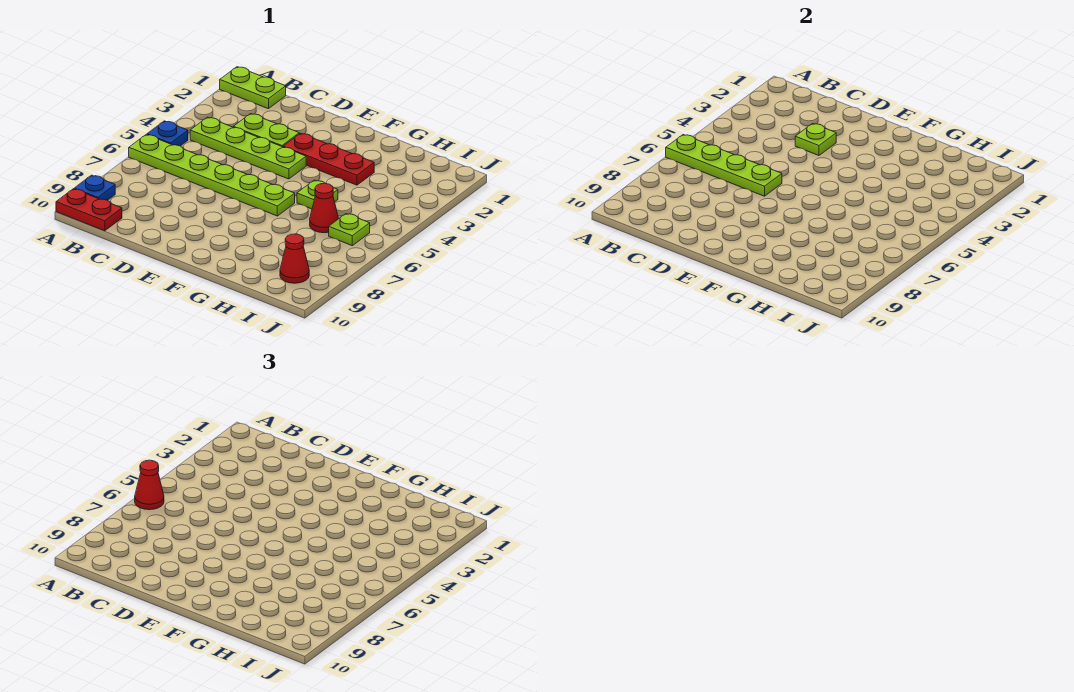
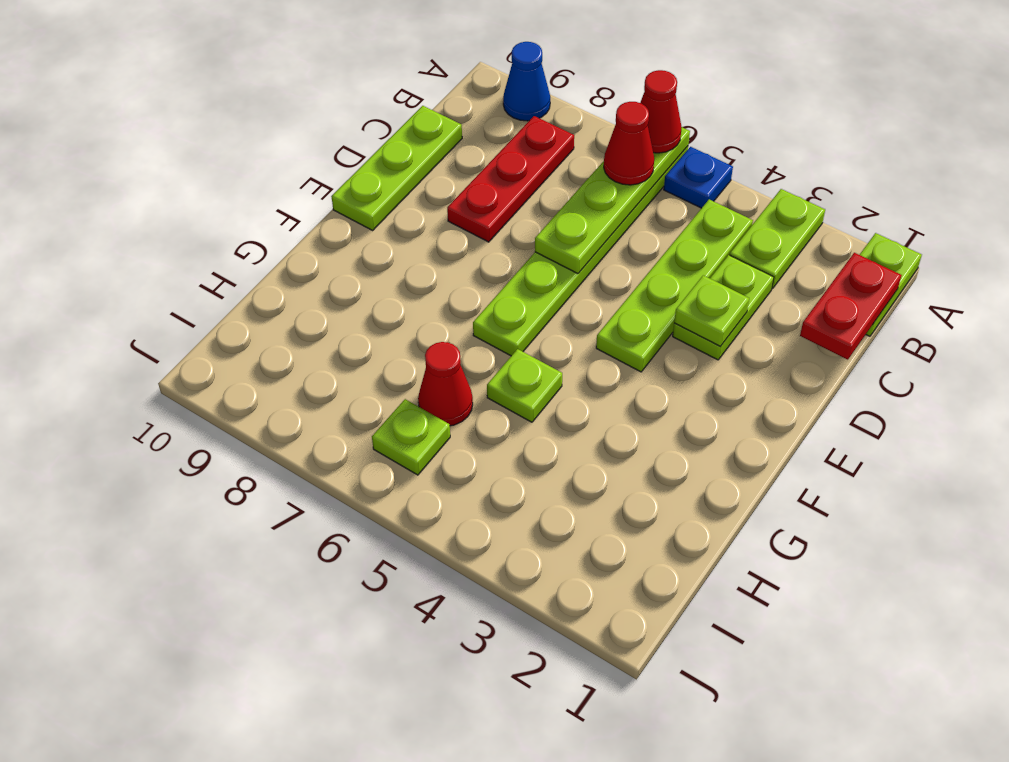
none -> lime 1x2 plate [730,189,825,289]
blue 1x1 plate [74,175,115,200] -> blue 1x1 cone [503,42,550,121]
red 1x2 plate [56,189,122,231] -> red 1x2 plate moved to [800,253,902,360]
none -> lime 1x3 plate [331,106,462,230]
red 1x3 plate [283,133,374,185] -> red 1x3 plate moved to [447,116,574,242]
red 1x1 cone [280,234,309,283] -> red 1x1 cone moved to [604,102,654,185]

